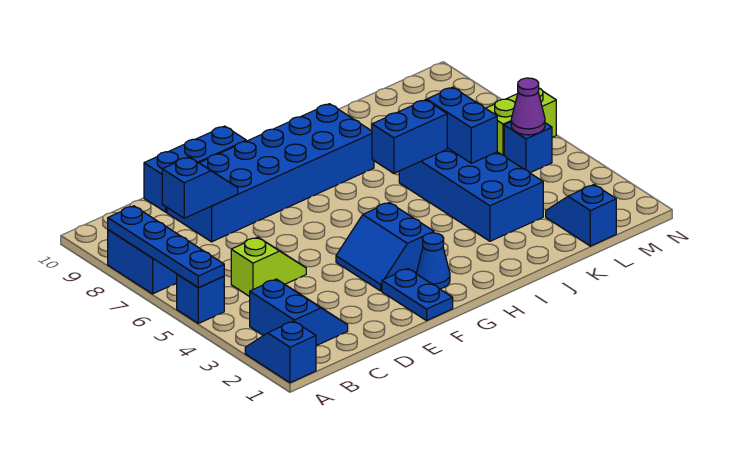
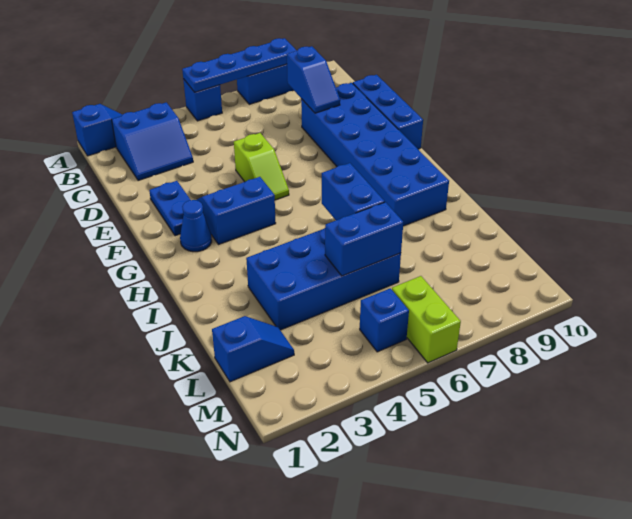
lime 1x2 slope [231,237,306,297] -> lime 1x2 slope moved to [234,133,289,200]
blue 1x2 plate [382,269,453,321] -> blue 1x2 plate turned to [149,181,190,236]
purple 1x1 cone [511,78,545,135] -> none

